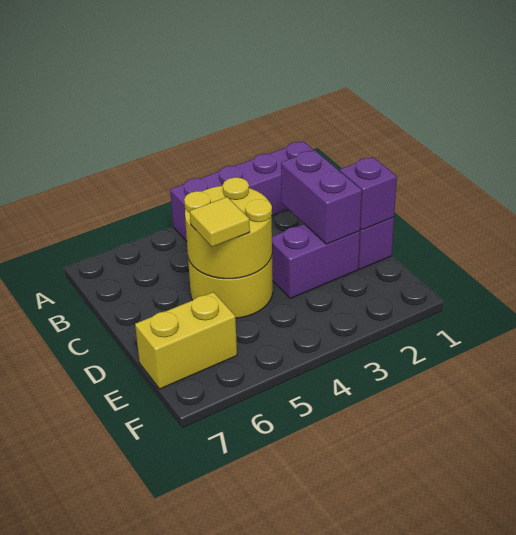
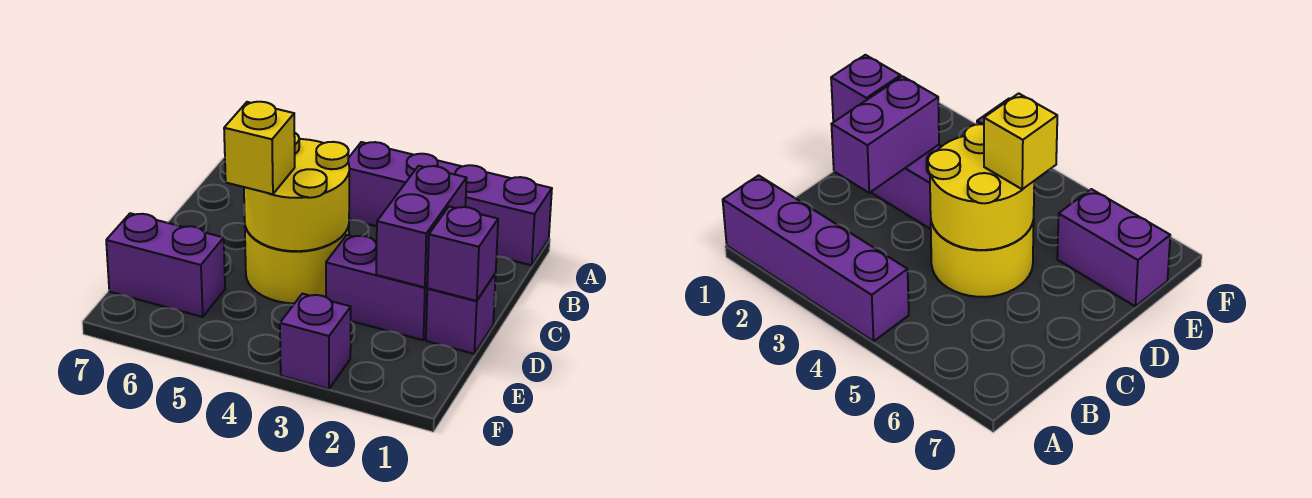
yellow 1x1 tile [190,197,250,247] -> yellow 1x1 brick [224,102,295,194]
yellow 1x2 brick [135,292,237,389] -> purple 1x2 brick [106,213,225,317]
none -> purple 1x1 brick [280,294,351,389]

